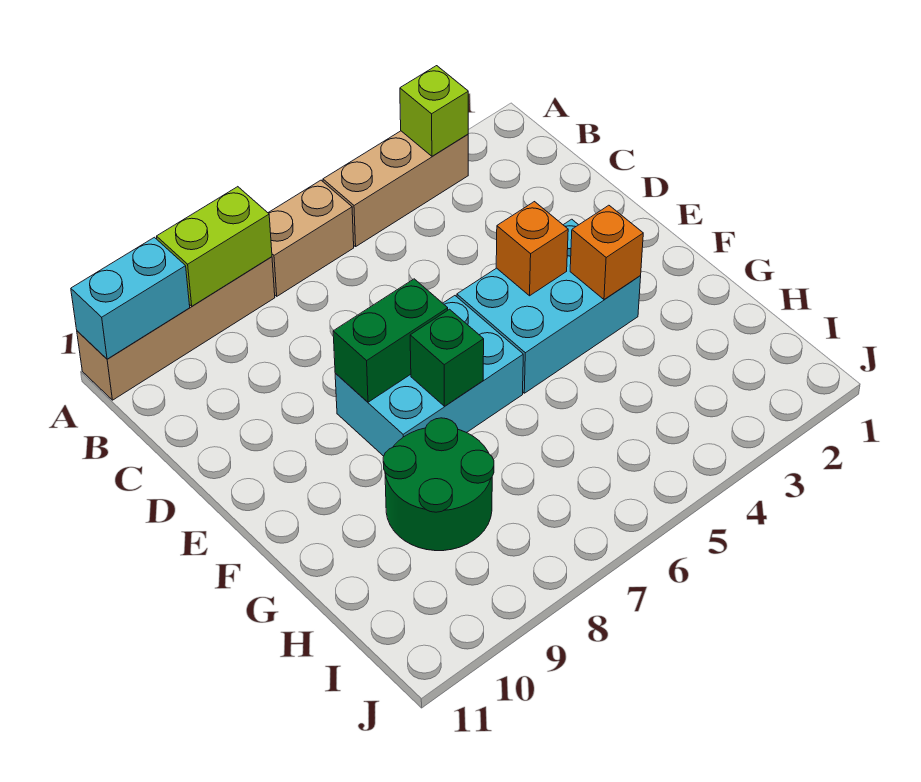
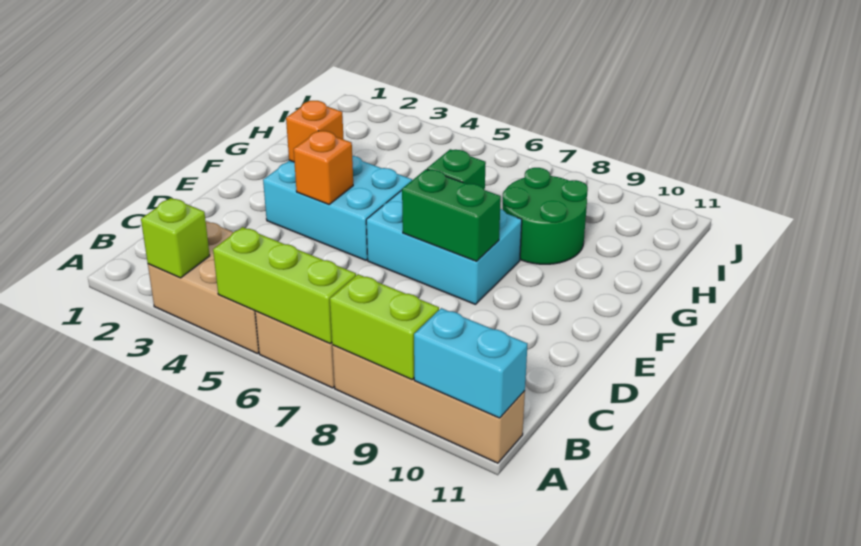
tan 1x3 brick [323,131,468,247] -> tan 2x3 brick [148,221,259,354]
none -> lime 1x3 brick [213,227,356,343]

